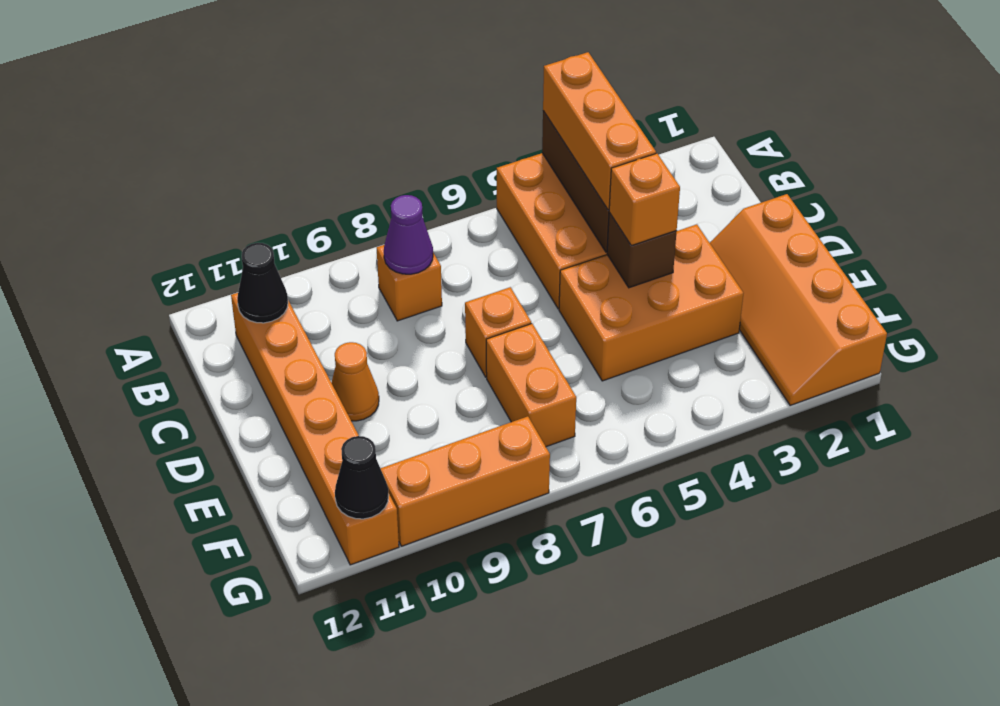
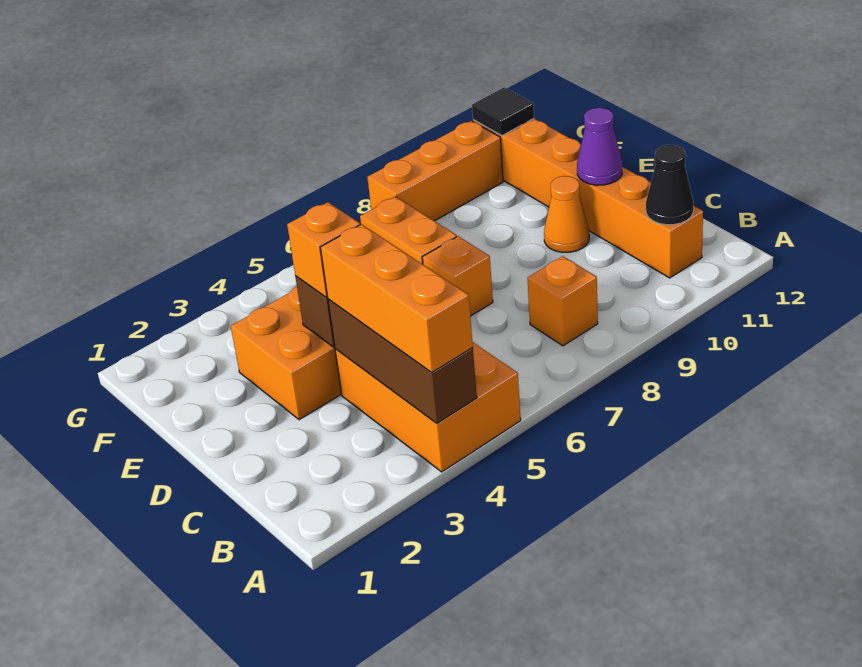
purple 1x1 cone [384,195,433,274] -> purple 1x1 cone moved to [577,108,622,185]
orange 2x4 slope [710,194,887,406] -> none
black 1x1 cone [335,436,389,519] -> black 1x1 tile [472,87,534,136]

